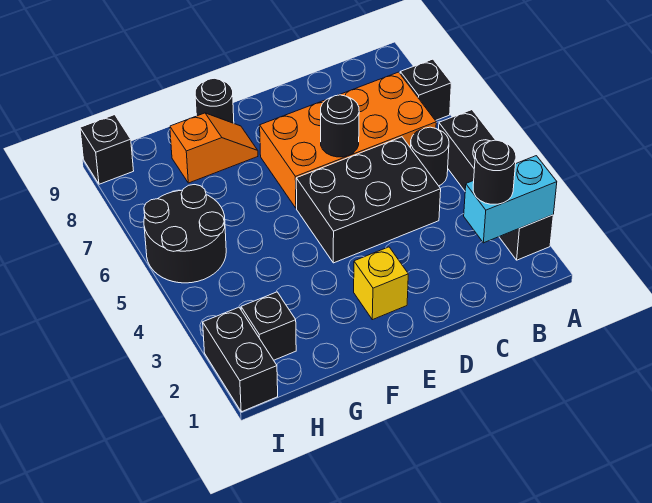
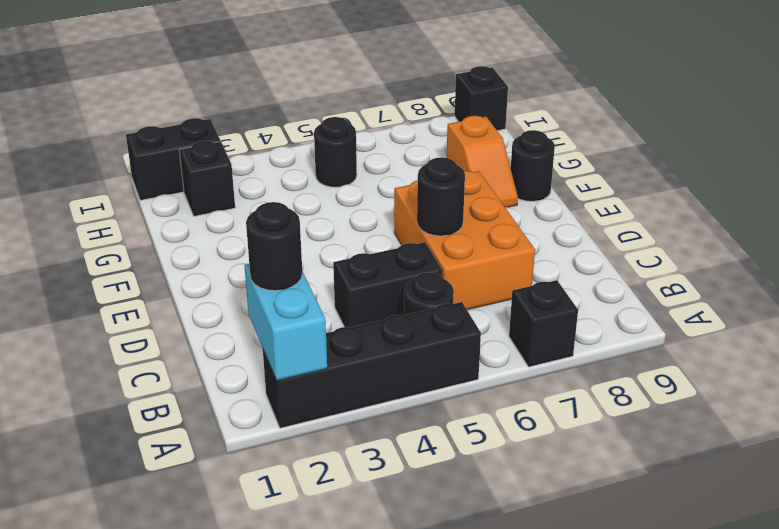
orange 2x4 brick [260,72,436,208] -> orange 2x3 brick [394,171,535,310]
black 2x3 brick [296,137,441,263] -> black 1x2 brick [333,242,442,327]
yellow 1x1 brick [354,247,408,320] -> none
black 2x2 round brick [144,185,226,283] -> black 1x1 round brick [314,117,357,187]

